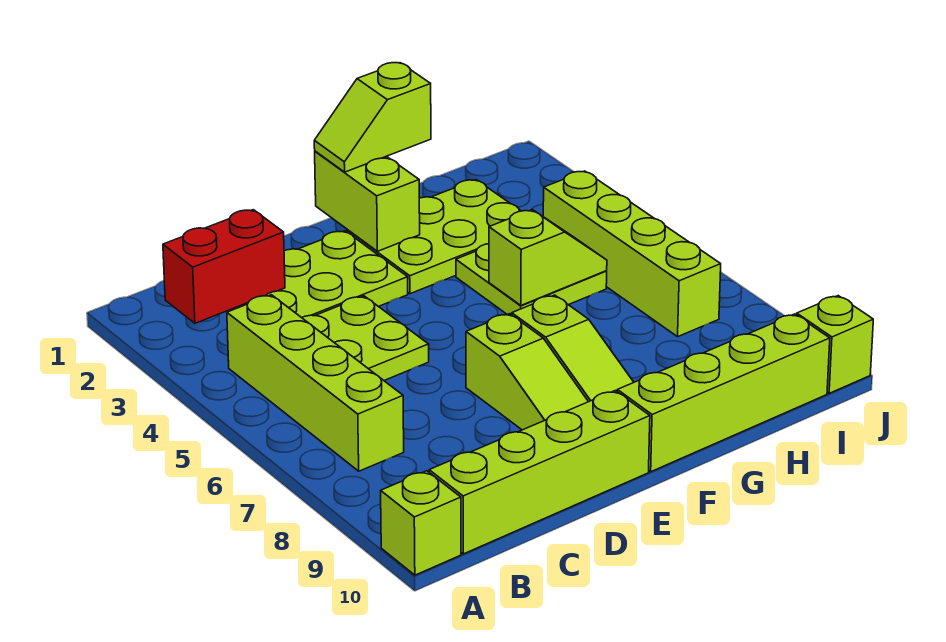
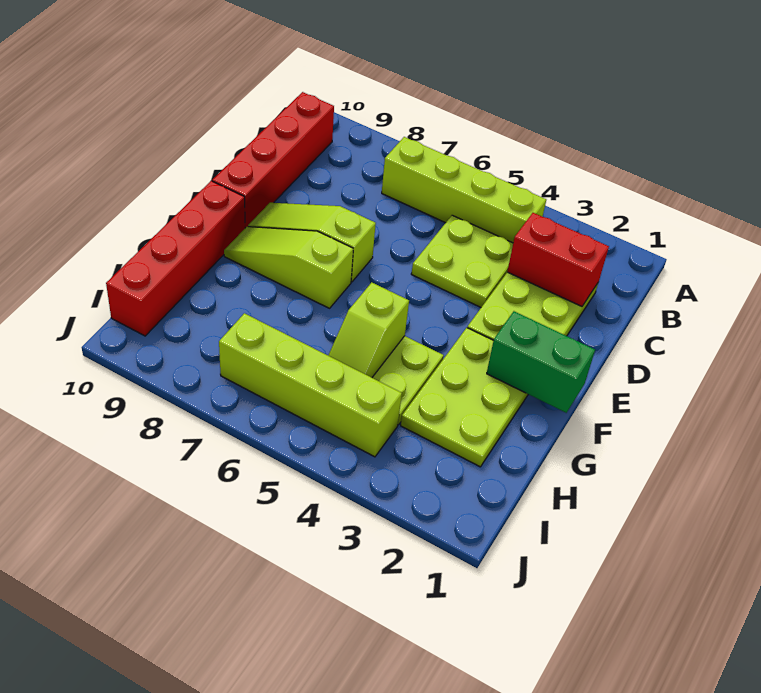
lime 1x1 brick [381,471,461,575] -> none
red 1x2 brick [163,210,285,323] -> red 1x2 brick turned to [507,213,609,306]
lime 1x4 brick [429,391,650,554] -> red 1x4 brick [212,92,334,228]
lime 1x2 brick [315,151,420,251] -> green 1x2 brick [487,311,595,413]
lime 1x2 slope [314,63,431,172] -> none
lime 1x4 brick [617,314,830,472] -> red 1x4 brick [106,181,245,336]
lime 1x1 brick [797,296,873,393] -> none

